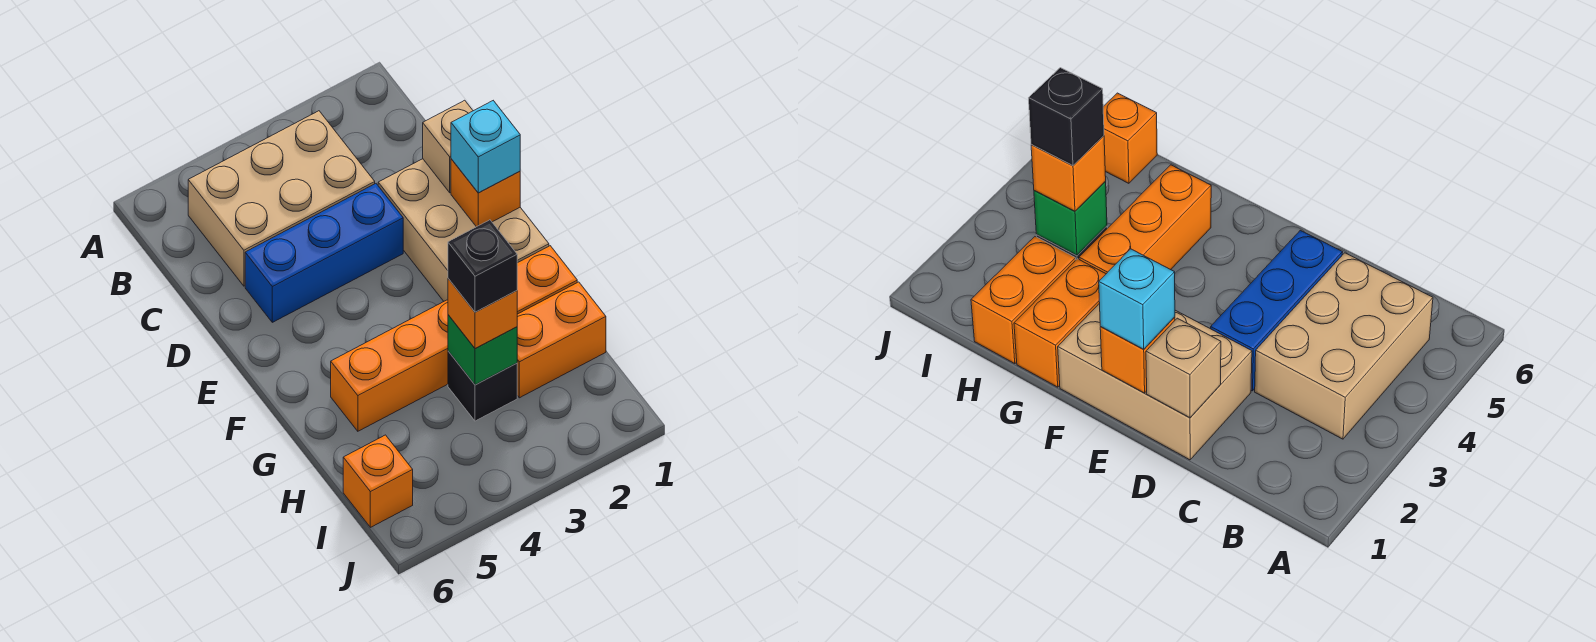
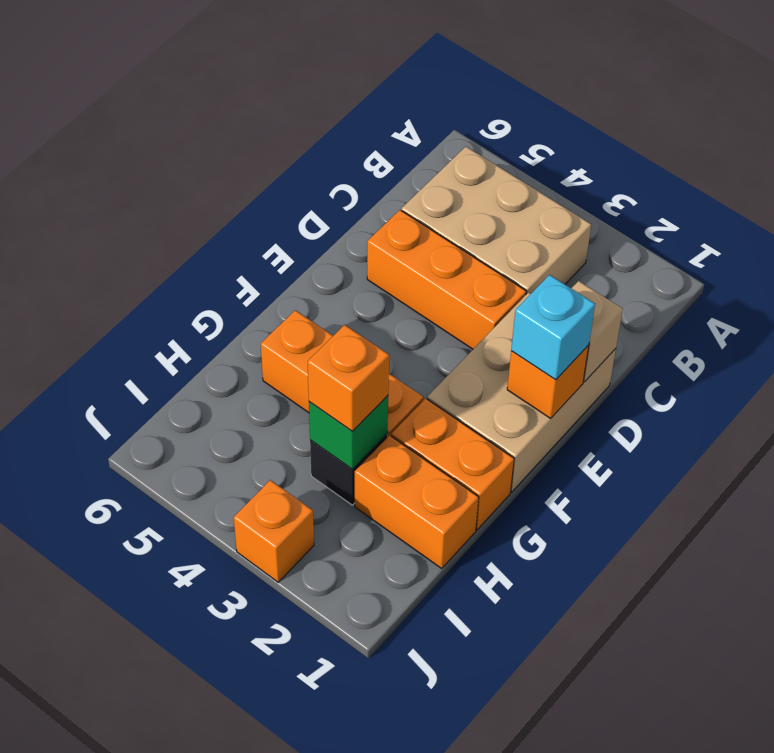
blue 1x3 brick [245,184,403,322] -> orange 1x3 brick [367,210,526,349]
black 1x1 brick [448,220,517,312] -> none
orange 1x1 brick [343,435,413,527] -> orange 1x1 brick moved to [234,480,314,582]

